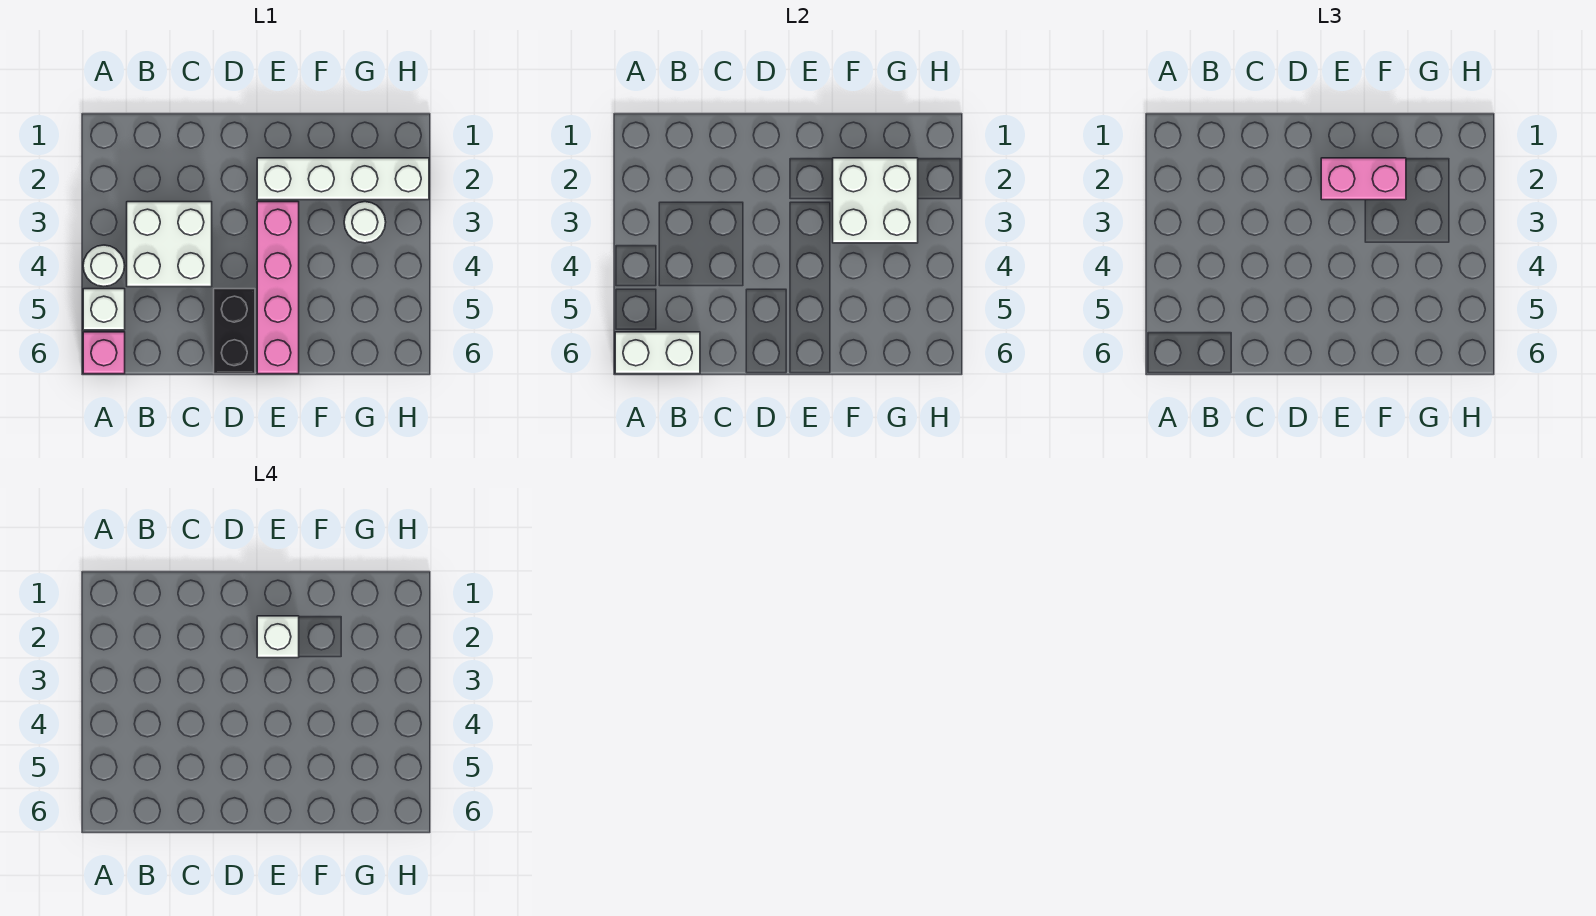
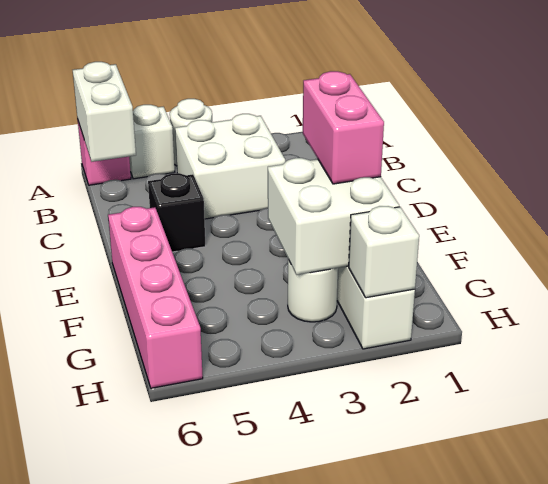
black 1x2 brick [214,289,255,374] -> black 1x1 brick [148,173,206,252]
white 1x1 brick [257,616,299,658] -> white 1x1 brick moved to [349,206,419,298]
pink 1x4 brick [257,202,299,374] -> pink 1x4 brick turned to [108,207,203,388]

